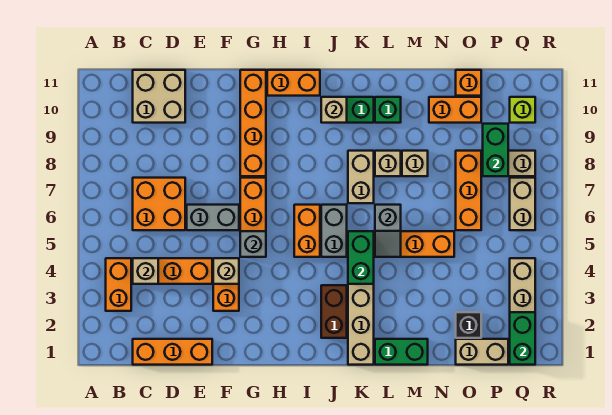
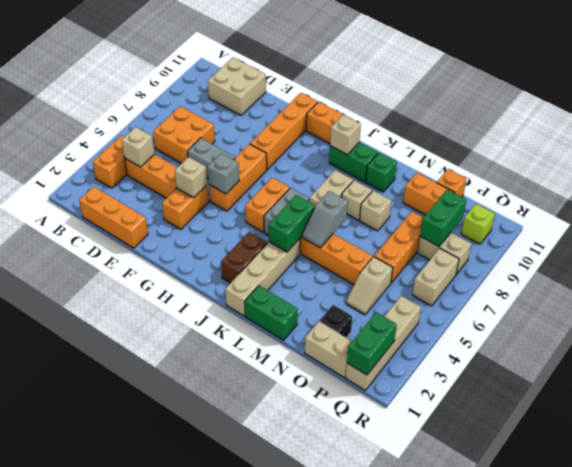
none -> tan 1x2 slope [346,257,393,315]

